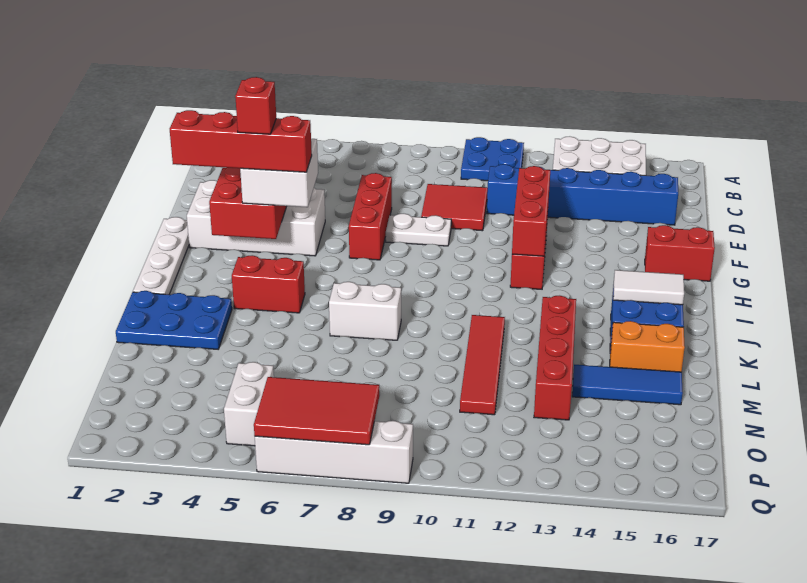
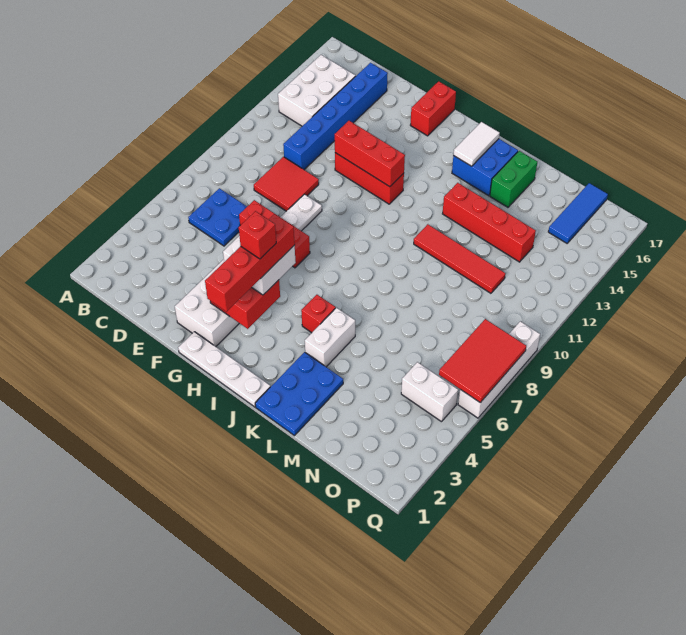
blue 2x2 plate [461,137,524,181] -> blue 2x2 plate moved to [188,188,247,246]
red 1x2 brick [232,255,305,313] -> red 1x1 brick [301,295,336,333]
white 1x2 brick [329,282,401,340] -> white 1x2 brick moved to [305,308,355,367]
orange 1x2 brick [610,321,685,372] -> green 1x2 brick [490,151,537,207]
blue 1x3 tile [572,365,683,405] -> blue 1x3 tile moved to [548,183,608,243]

